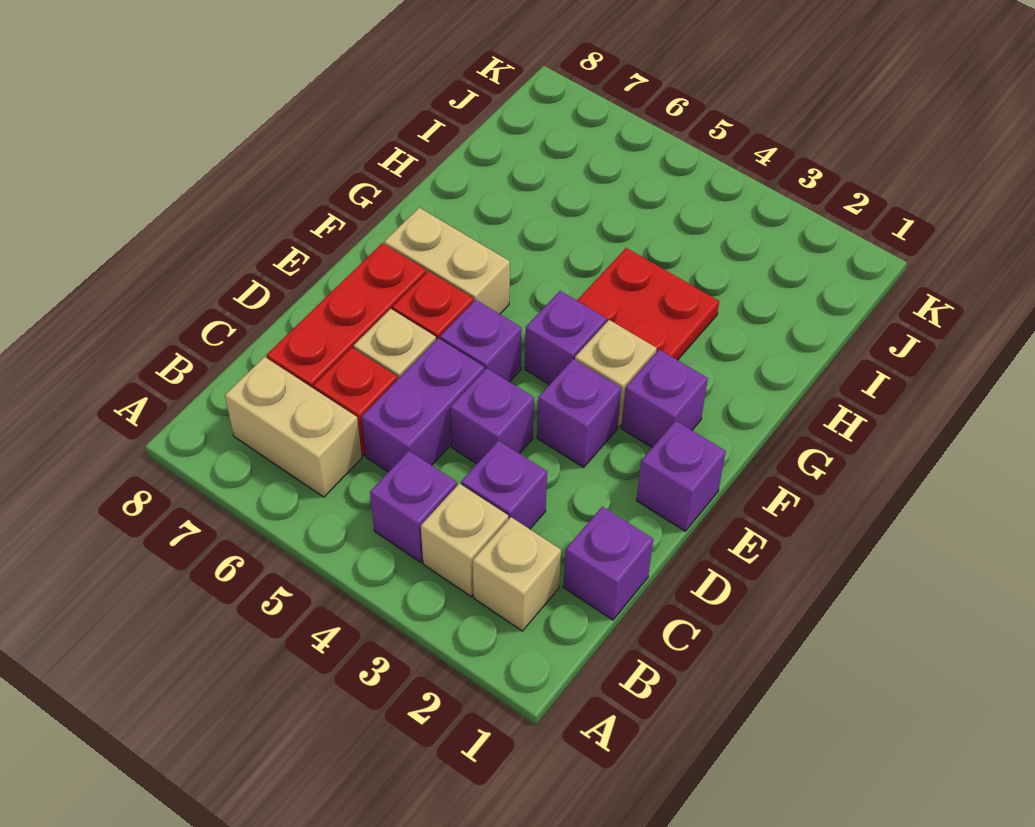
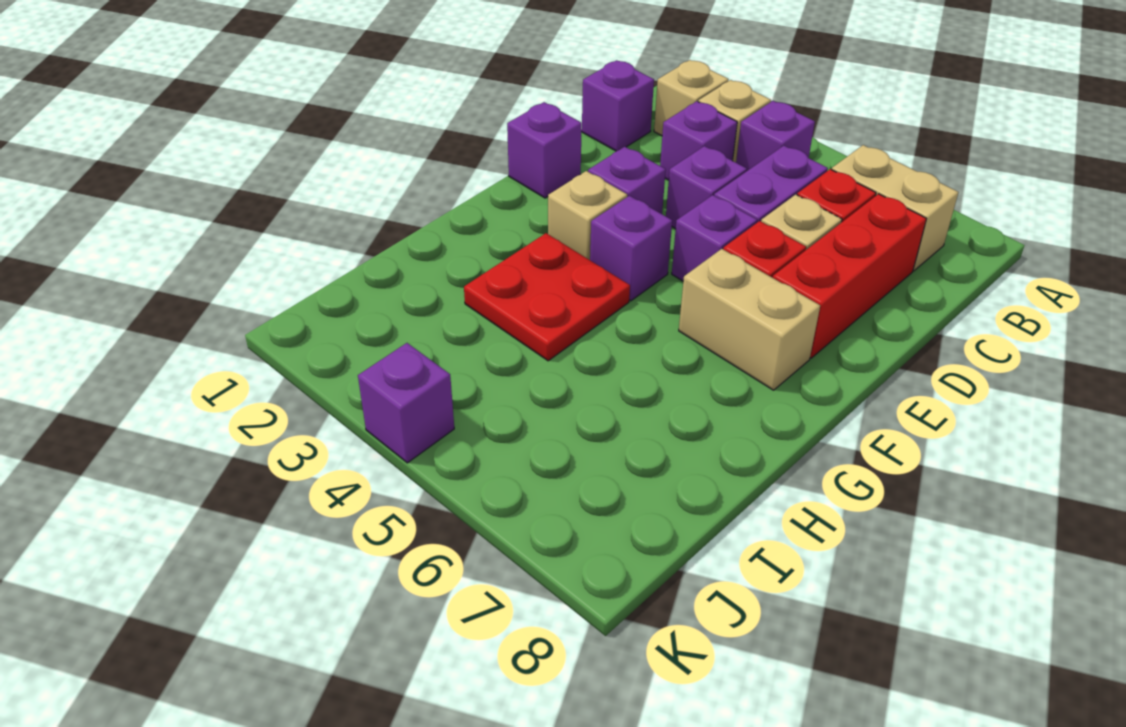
purple 1x1 brick [621,350,708,447] -> purple 1x1 brick moved to [358,343,454,463]

